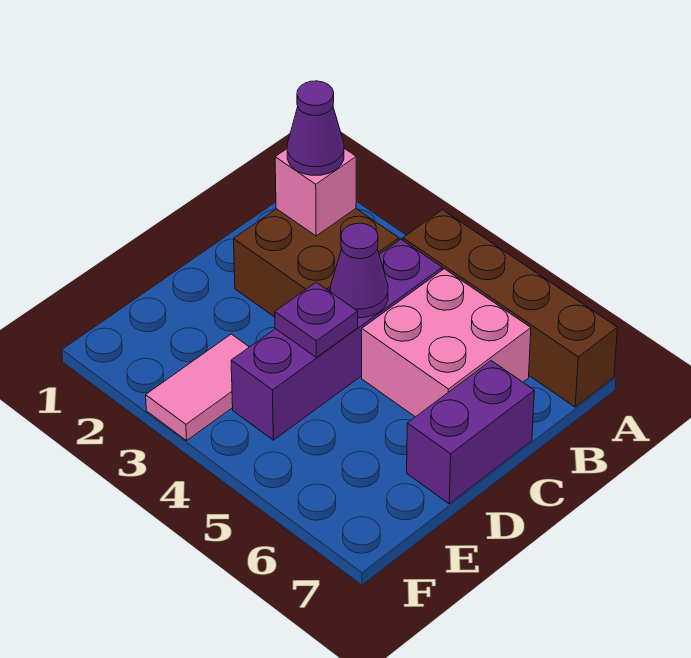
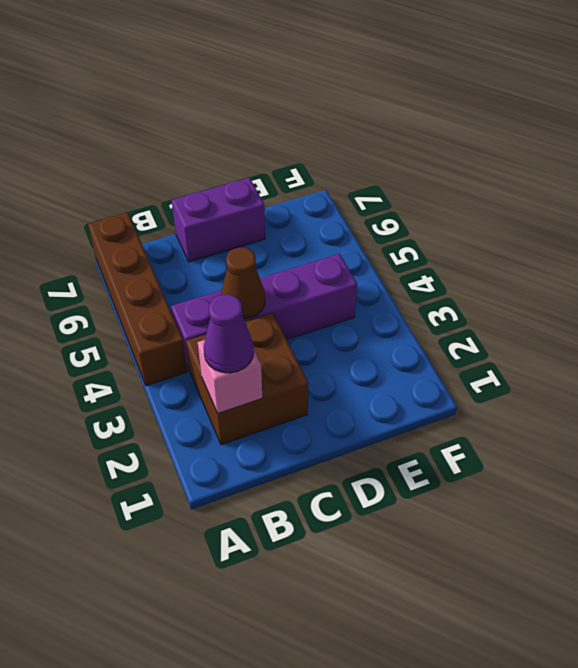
pink 2x2 brick [362,269,531,417] -> none
purple 1x1 cone [331,223,388,318] -> brown 1x1 cone [221,247,265,319]
purple 1x1 plate [275,282,358,357] -> none
pink 1x2 tile [146,334,249,441] -> none

